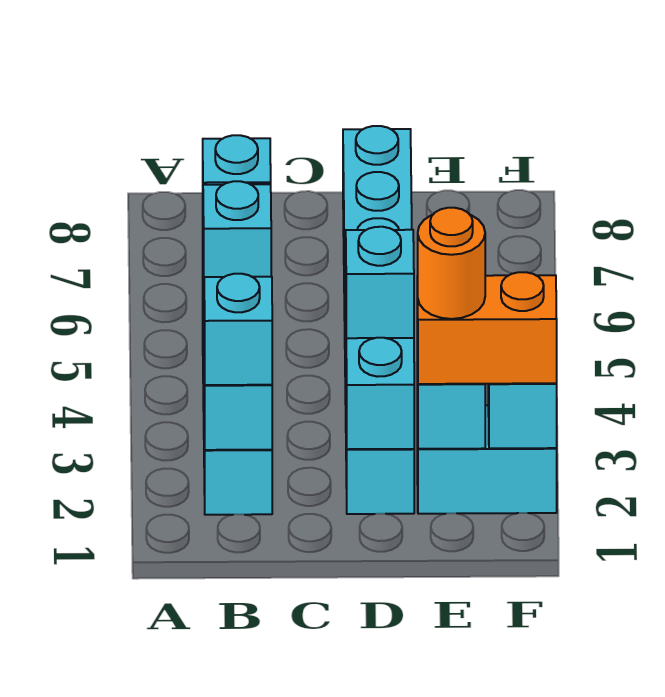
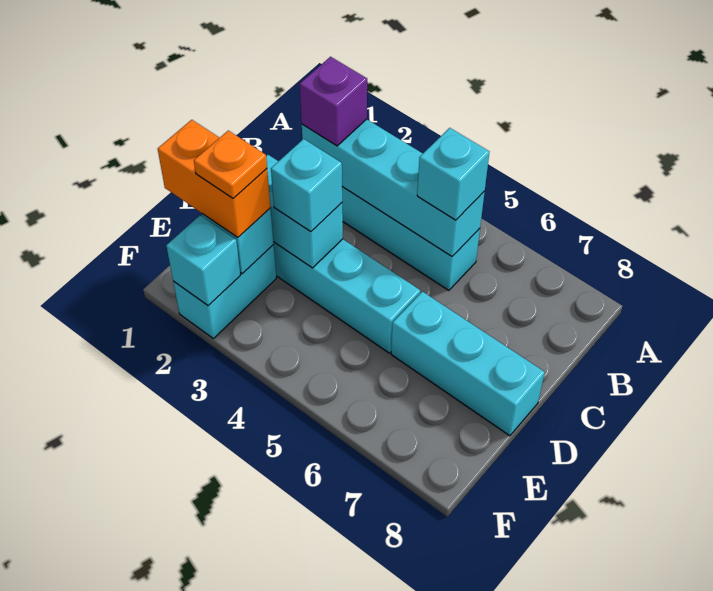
cyan 1x1 brick [204,274,272,385] -> purple 1x1 brick [300,57,367,146]
cyan 1x1 brick [203,181,271,282] -> none
orange 1x2 brick [417,272,557,384] -> orange 1x2 brick turned to [158,120,270,237]
orange 1x1 round brick [418,208,485,319] -> orange 1x1 plate [194,131,267,198]

